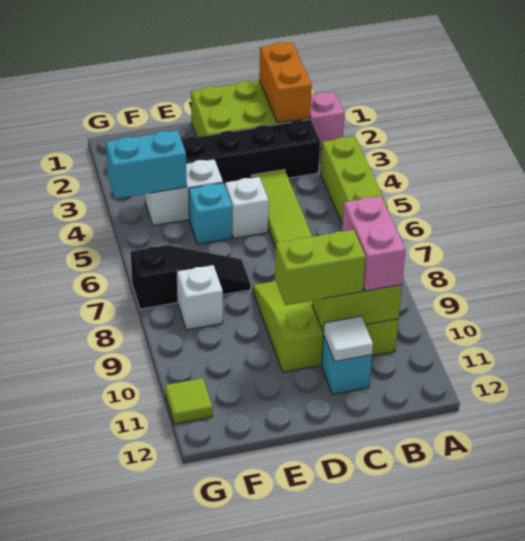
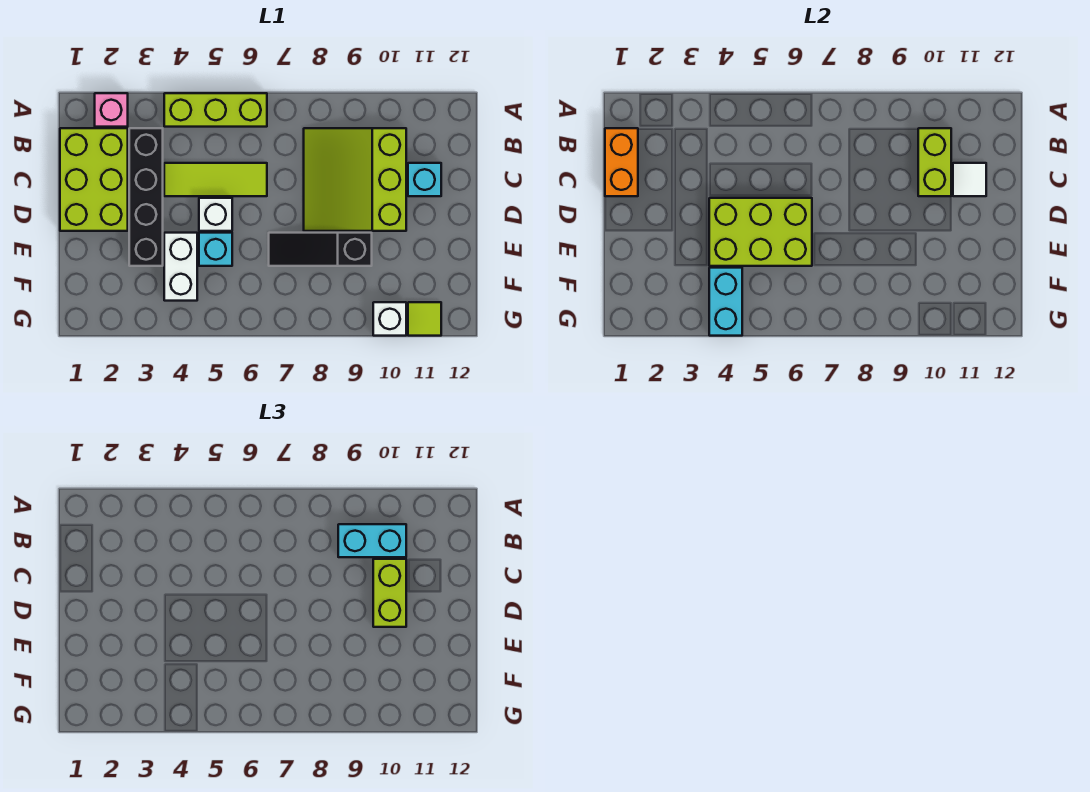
orange 1x2 brick [259,42,312,123] -> orange 1x2 brick turned to [605,128,638,196]
pink 1x2 brick [342,196,406,291] -> cyan 1x2 brick [338,524,406,557]
none -> lime 2x3 brick [709,198,812,266]
black 1x3 slope [131,245,251,309] -> black 1x3 slope turned to [269,233,372,266]
white 1x1 brick [177,265,223,330] -> white 1x1 brick moved to [373,302,406,336]

